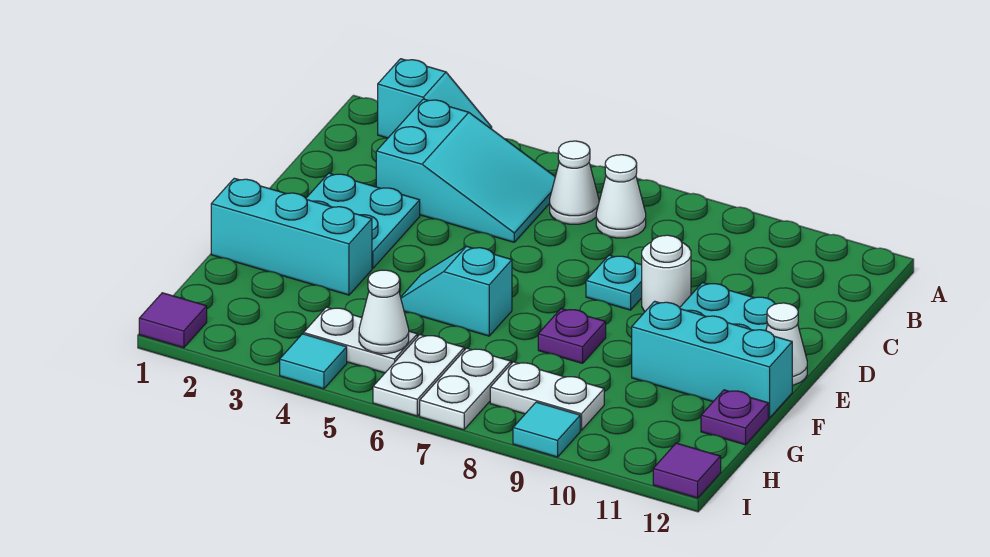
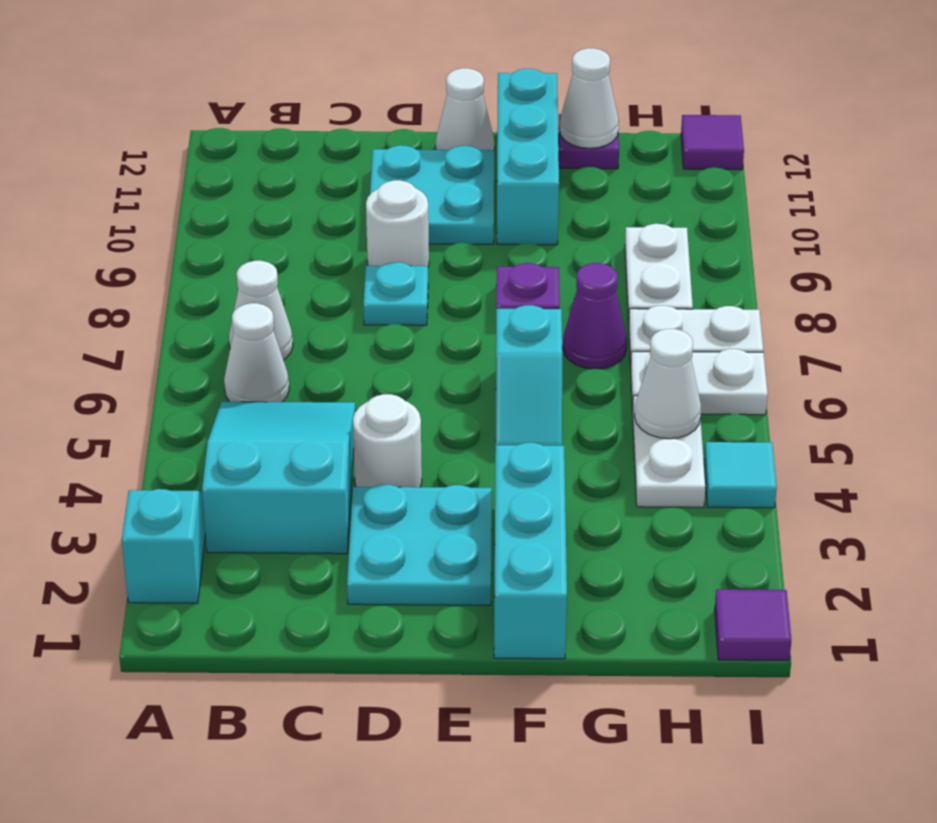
none -> white 1x1 round brick [353,394,422,487]
none -> purple 1x1 cone [563,263,627,369]
none -> white 1x1 cone [559,48,619,148]
cyan 1x1 tile [513,402,580,457] -> none

